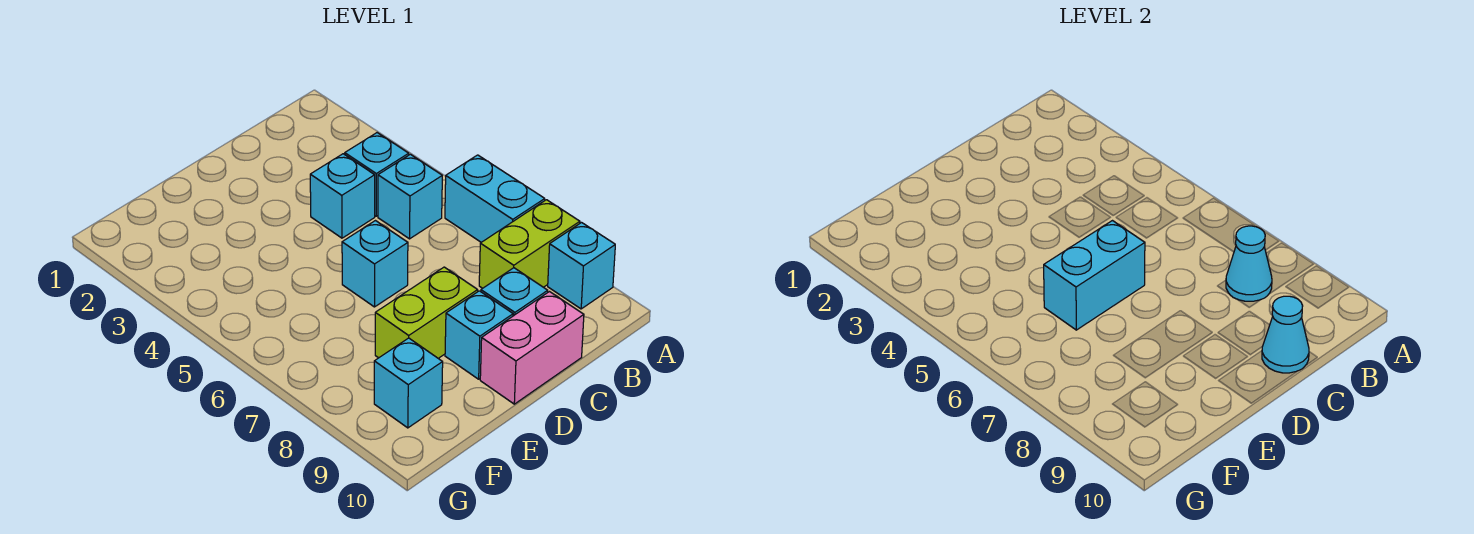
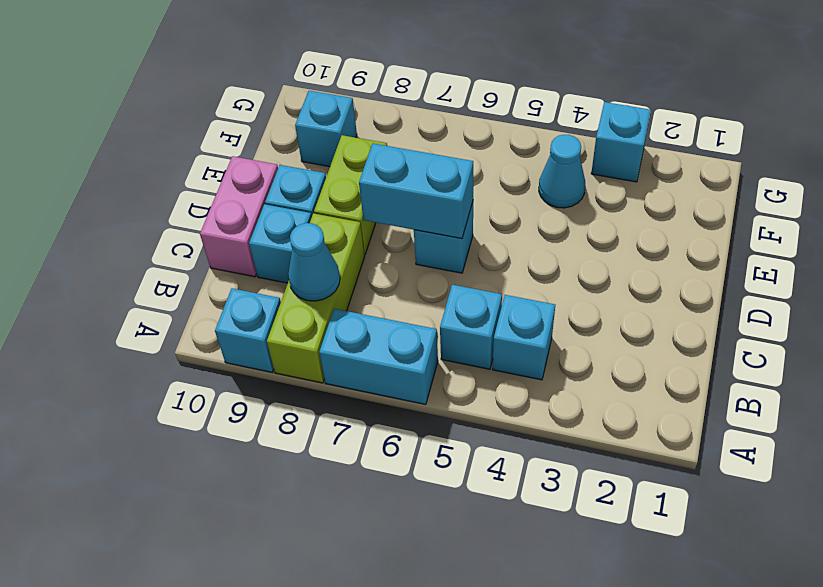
lime 1x2 brick [479,200,580,288] -> lime 1x3 brick [267,213,365,383]
cyan 1x1 brick [310,154,375,238] -> cyan 1x1 brick moved to [591,102,651,182]
cyan 1x1 cone [1262,296,1309,373] -> cyan 1x1 cone moved to [539,135,585,208]
cyan 1x2 brick [1044,221,1145,330] -> cyan 1x2 brick turned to [359,144,473,239]

